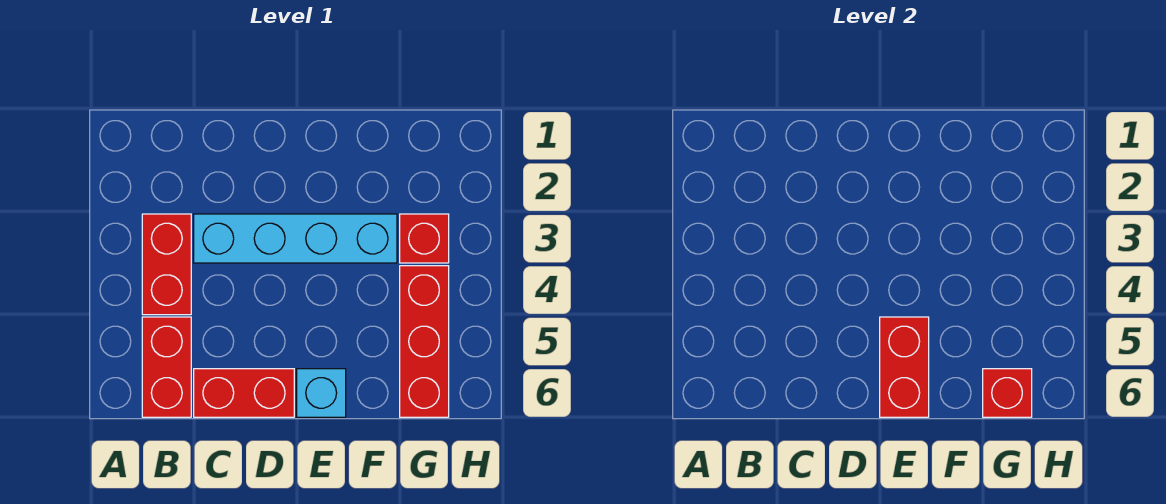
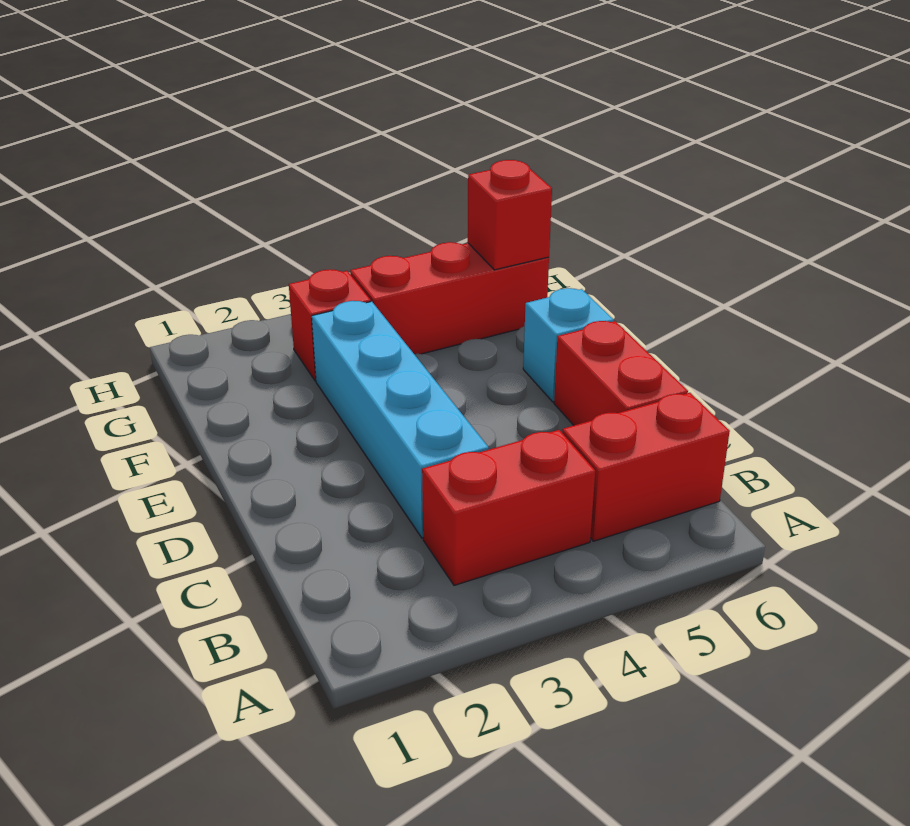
red 1x2 brick [880,317,929,417] -> none

